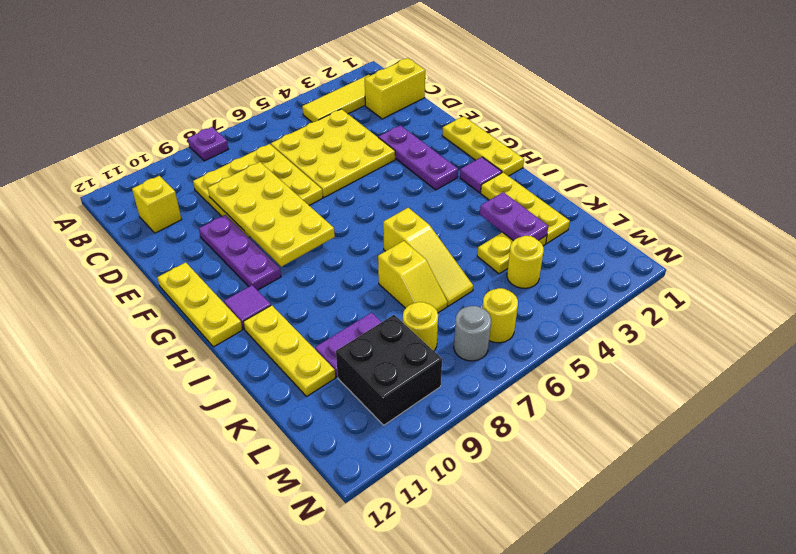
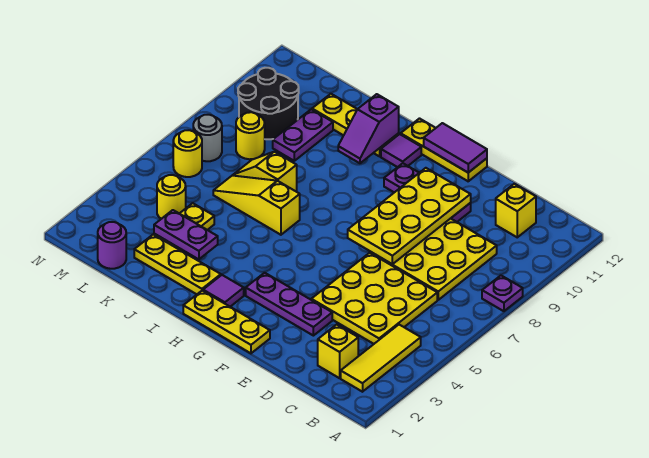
yellow 1x2 brick [365,58,425,119] -> yellow 1x1 brick [318,325,358,378]
yellow 2x4 plate [208,162,335,267] -> yellow 2x4 plate turned to [348,168,471,264]
none -> purple 1x2 tile [424,123,487,173]
none -> purple 1x2 slope [338,94,399,163]
none -> purple 1x1 round brick [98,222,126,269]
black 2x2 brick [336,315,442,425] -> black 2x2 round brick [238,68,299,139]

